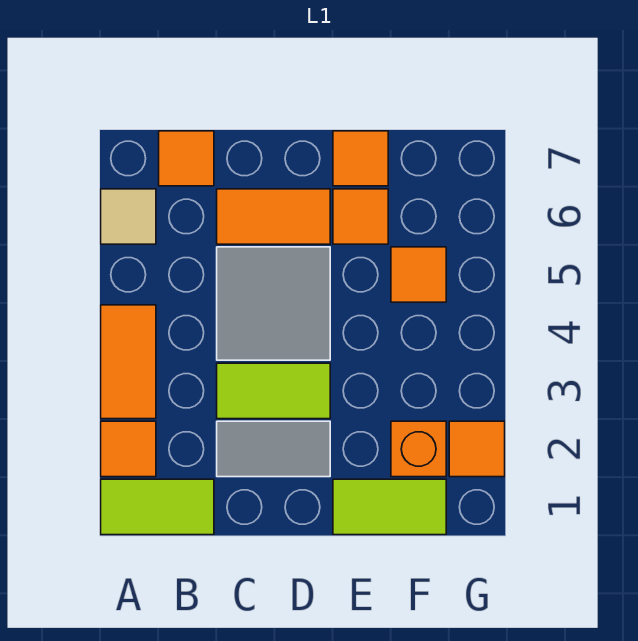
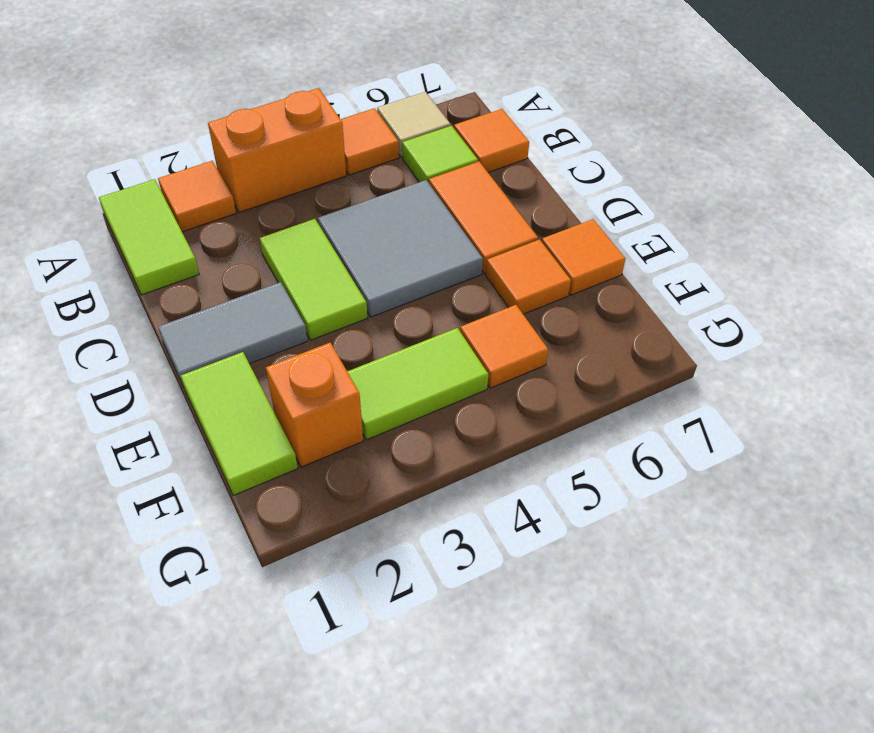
orange 1x2 tile [101,305,156,419] -> orange 1x2 brick [208,88,346,212]
none -> lime 1x1 tile [402,126,478,183]
grey 1x2 tile [217,421,330,477] -> grey 1x2 tile turned to [158,282,307,387]
none -> lime 1x2 tile [347,328,488,440]
orange 1x1 tile [449,421,505,477] -> orange 1x1 tile moved to [341,108,399,175]

